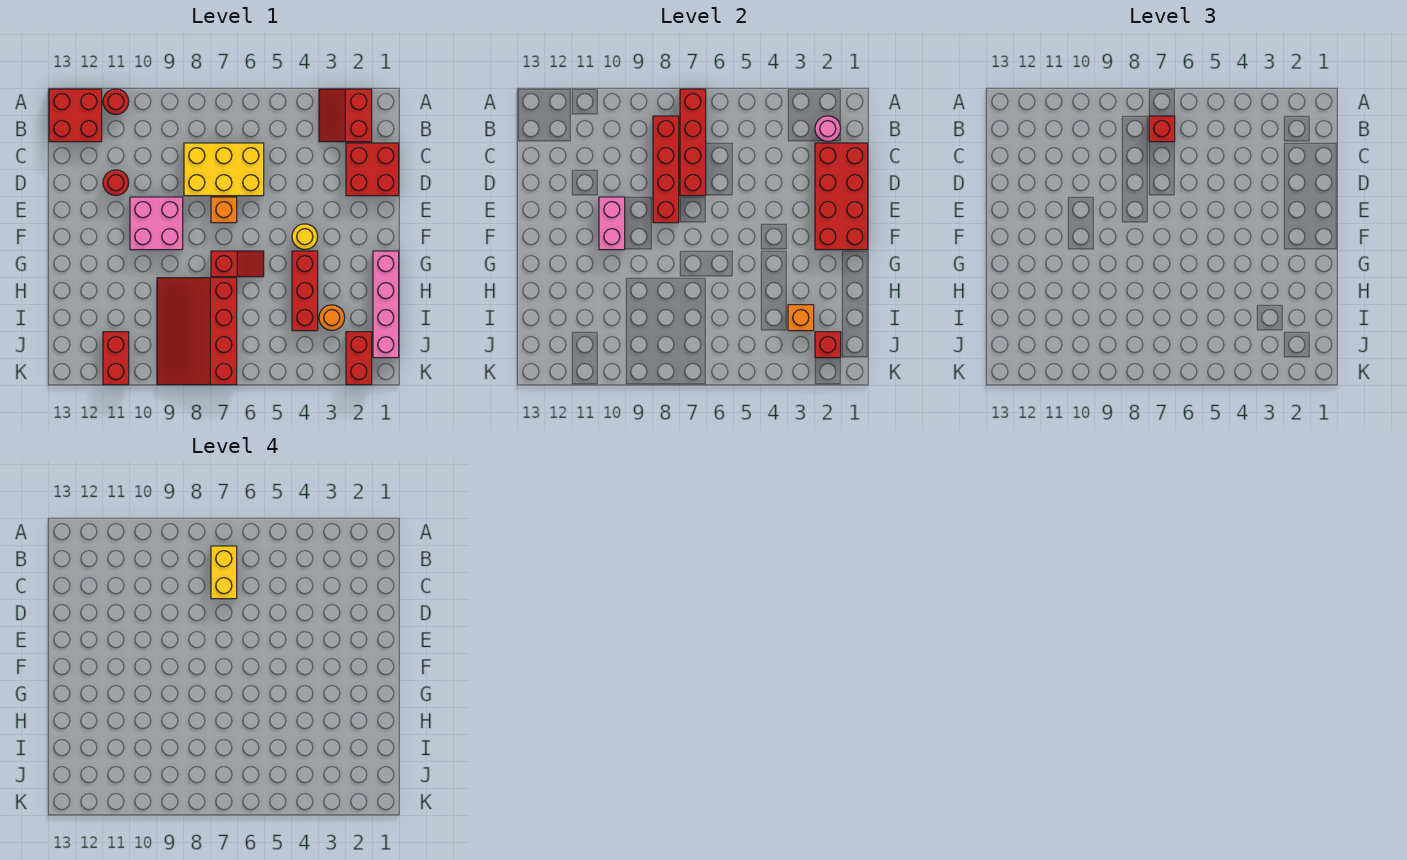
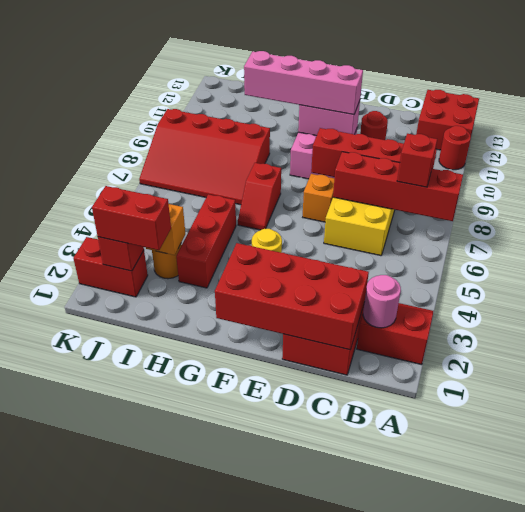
yellow 1x2 brick [211,546,237,599] -> none
pink 1x4 brick [373,251,399,358] -> pink 1x4 brick moved to [244,51,363,115]
red 1x3 brick [292,251,318,331] -> red 1x3 brick turned to [176,194,236,288]
red 3x4 slope [157,278,237,385] -> red 3x4 slope turned to [139,109,270,205]
red 1x2 brick [103,332,129,385] -> red 1x2 brick moved to [92,186,171,250]

